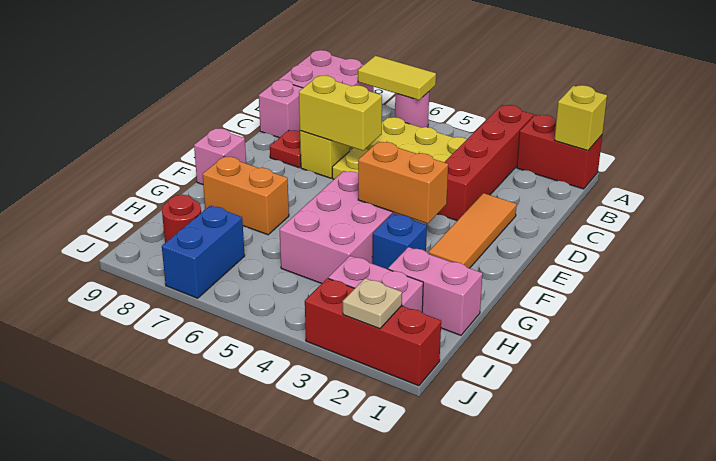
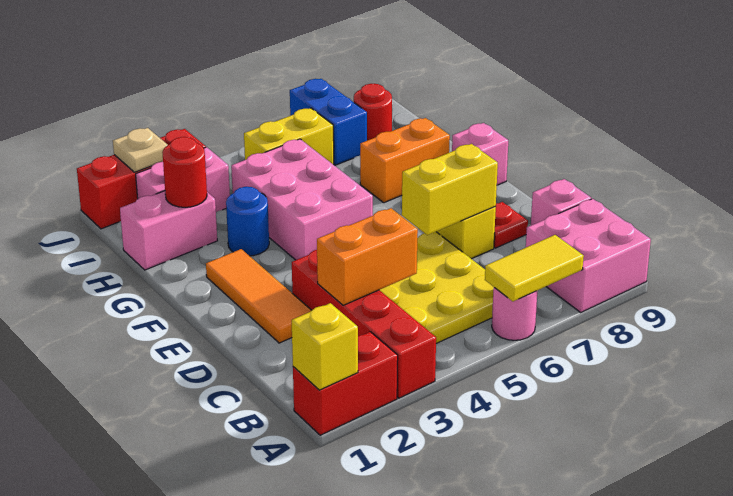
orange 1x2 brick [358,142,448,224] -> orange 1x2 brick moved to [317,208,418,305]
blue 1x1 brick [372,214,427,269] -> blue 1x1 round brick [226,187,269,256]
none -> red 1x1 round brick [162,137,207,207]
none -> yellow 1x2 brick [244,108,334,165]

